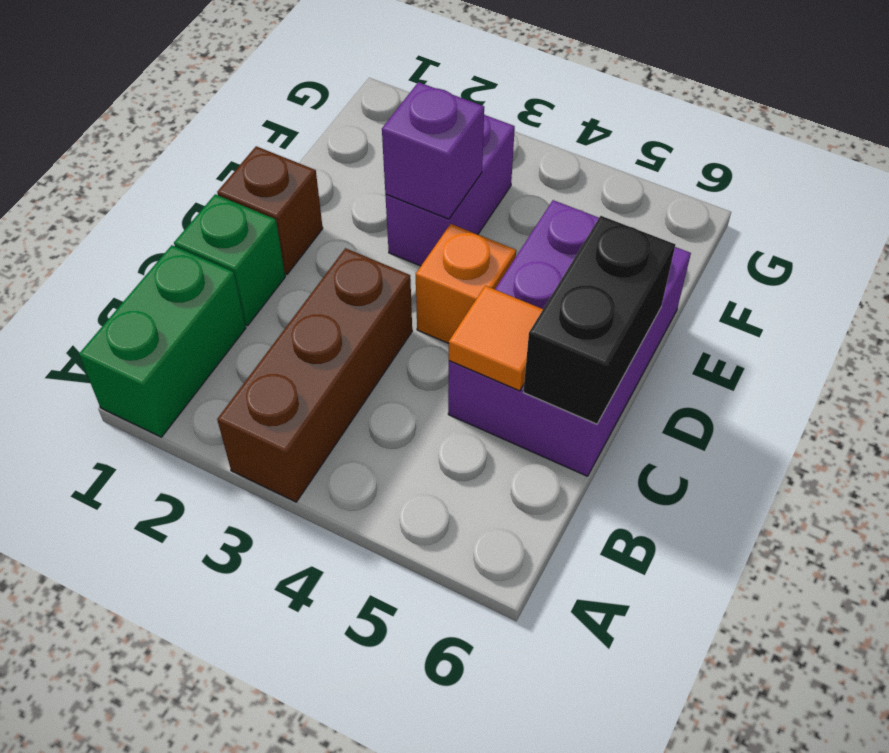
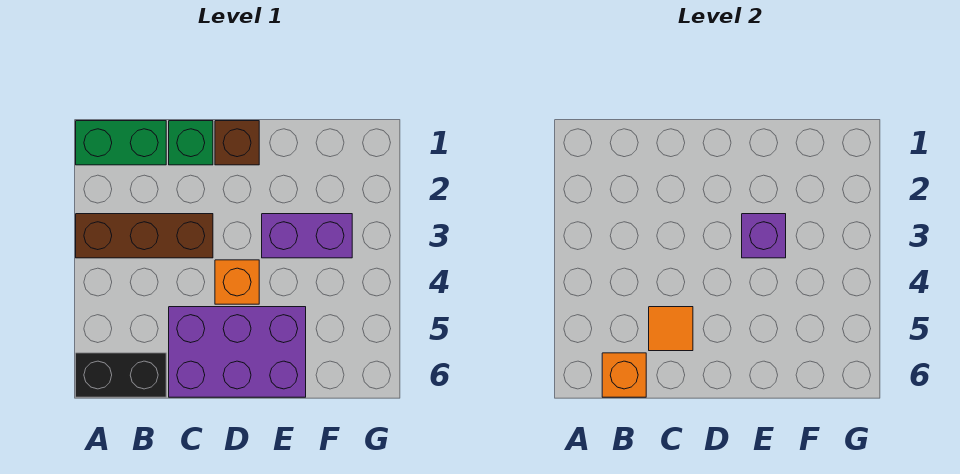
none -> orange 1x1 brick [602,353,646,397]
black 1x2 brick [524,216,675,424] -> black 1x2 brick moved to [76,353,166,397]

